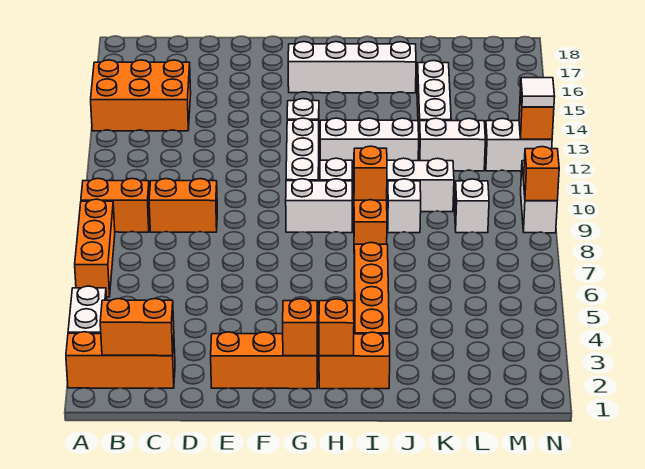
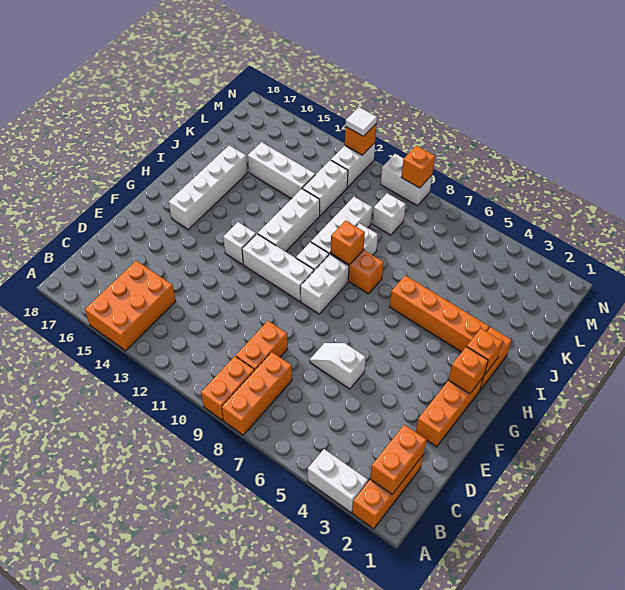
orange 1x3 brick [75,199,115,297] -> orange 1x3 brick turned to [222,352,292,435]
none -> white 1x2 slope [310,343,366,389]

